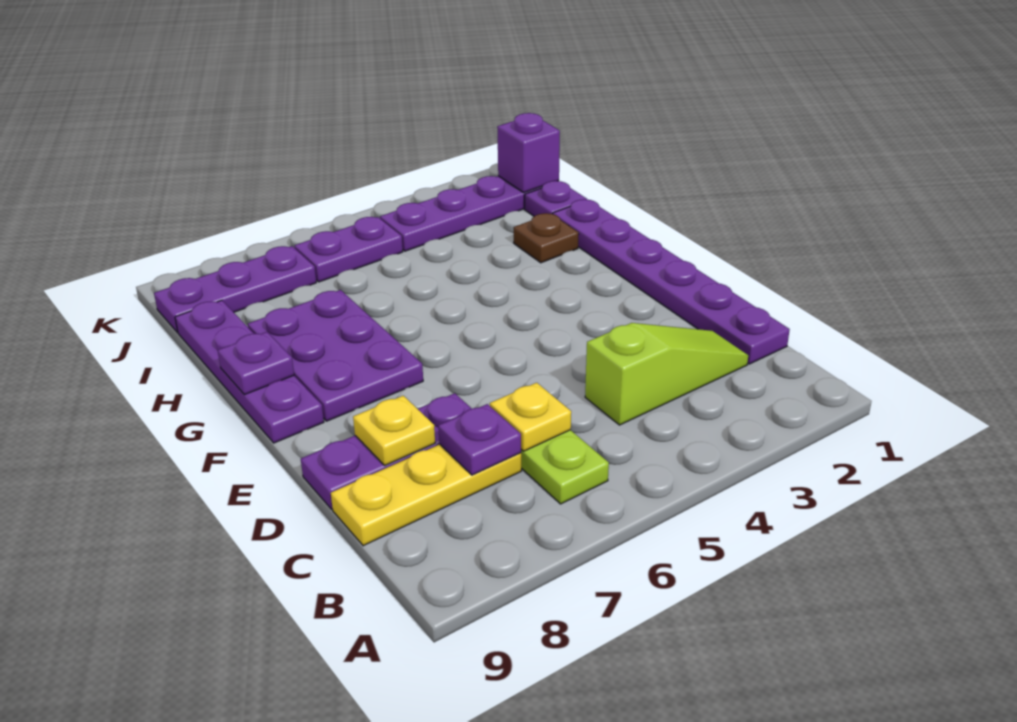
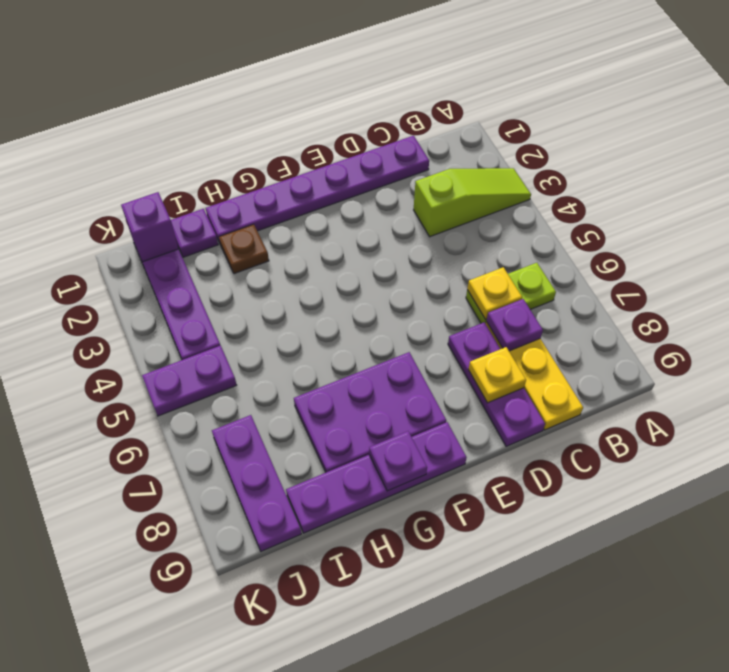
lime 1x3 slope [585,323,748,425] -> lime 1x3 slope turned to [414,168,531,237]
purple 1x2 plate [294,217,403,282] -> purple 1x2 plate turned to [142,345,236,416]

